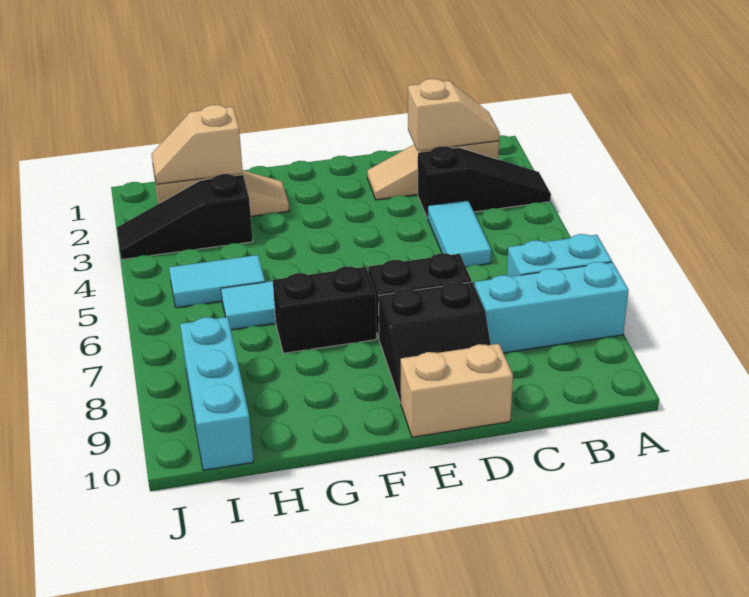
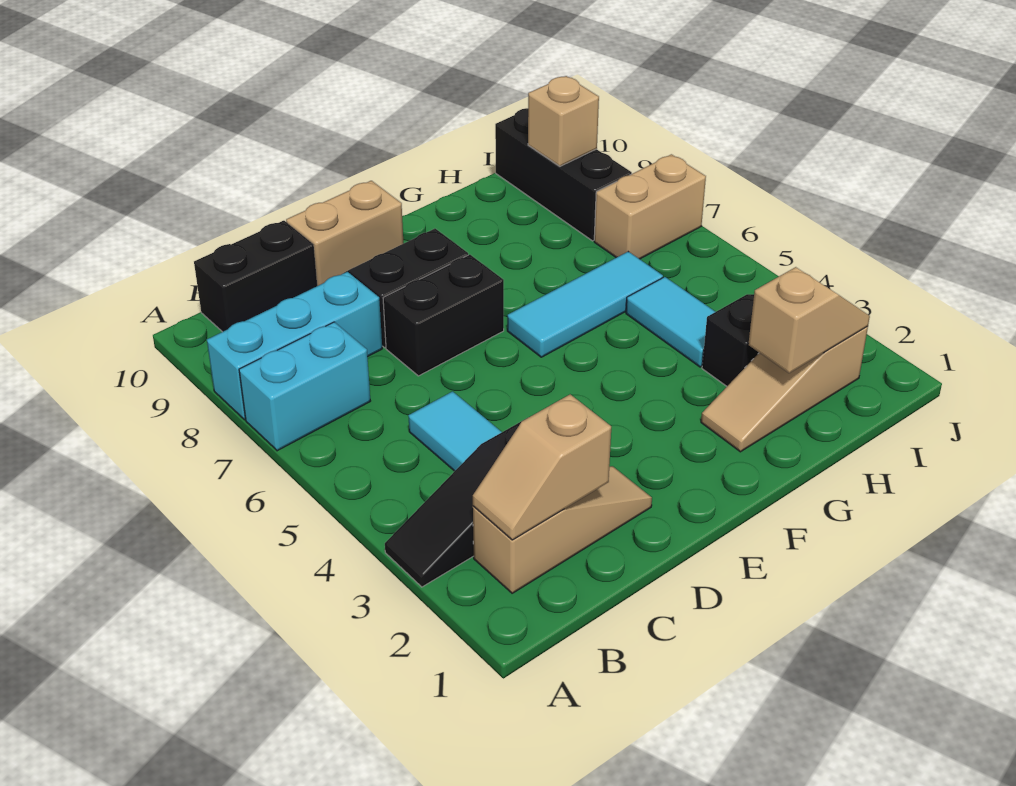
black 1x2 brick [273,267,376,353] -> black 1x2 brick moved to [194,221,317,332]
cyan 1x2 tile [169,255,265,308] -> cyan 1x2 tile turned to [626,277,715,367]
none -> tan 1x2 brick [594,154,706,259]
cyan 1x3 brick [180,317,253,470] -> black 1x3 brick [495,108,632,241]
none -> tan 1x1 brick [528,76,599,166]

